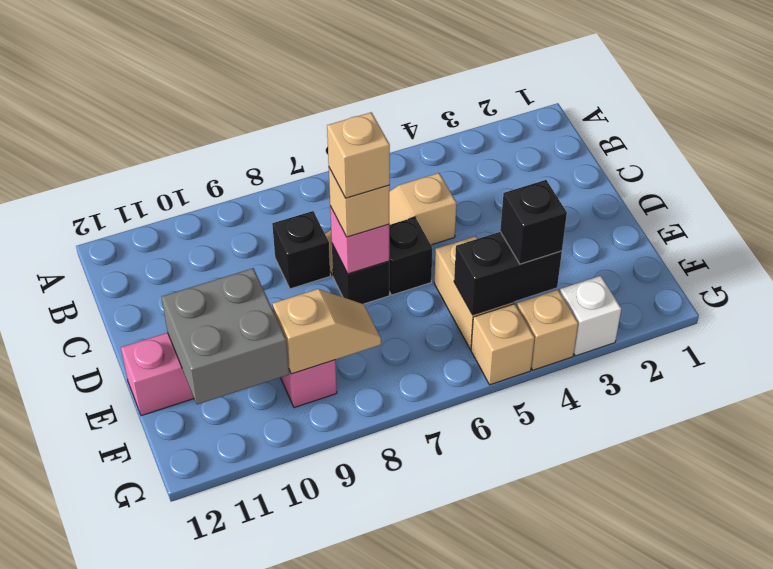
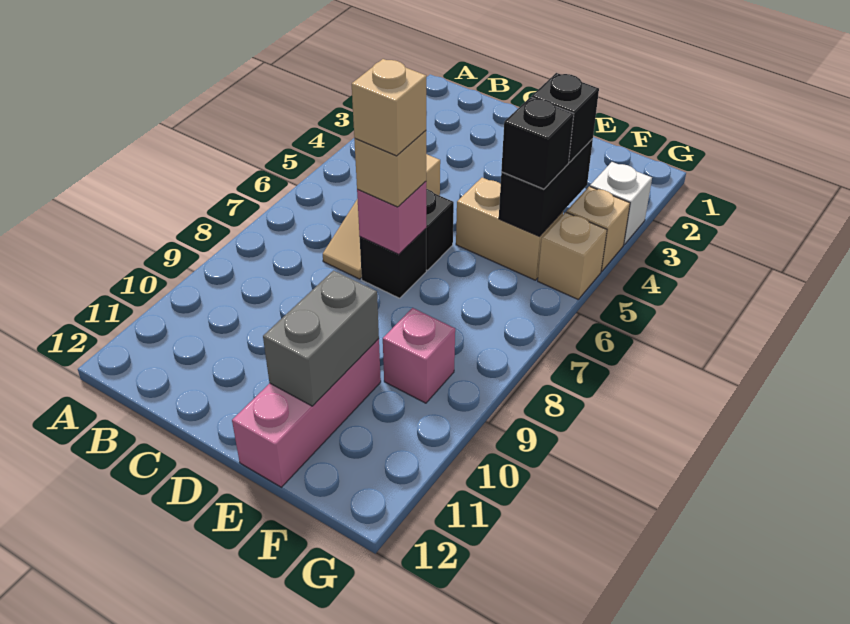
black 1x1 brick [272,211,330,289] -> black 1x1 brick moved to [501,97,574,189]
grey 2x2 brick [162,268,289,404] -> grey 1x2 brick [263,270,379,406]
tan 1x2 slope [272,289,381,374] -> none

